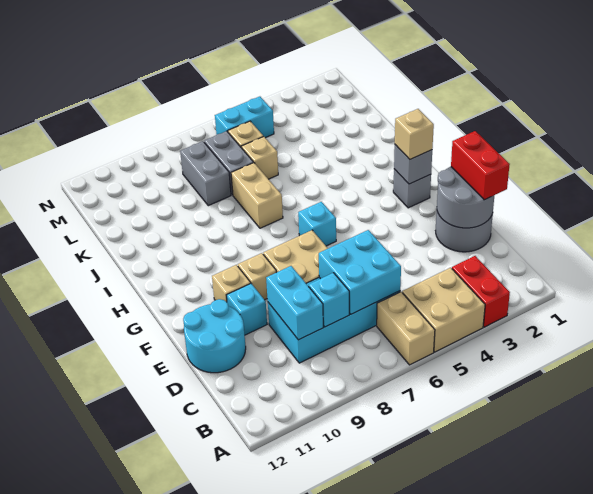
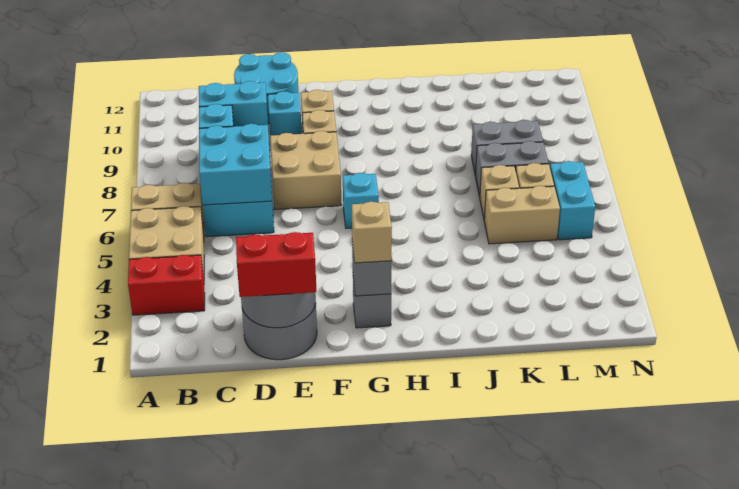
tan 1x2 brick [231,163,283,228] -> tan 1x2 brick moved to [484,186,560,244]

